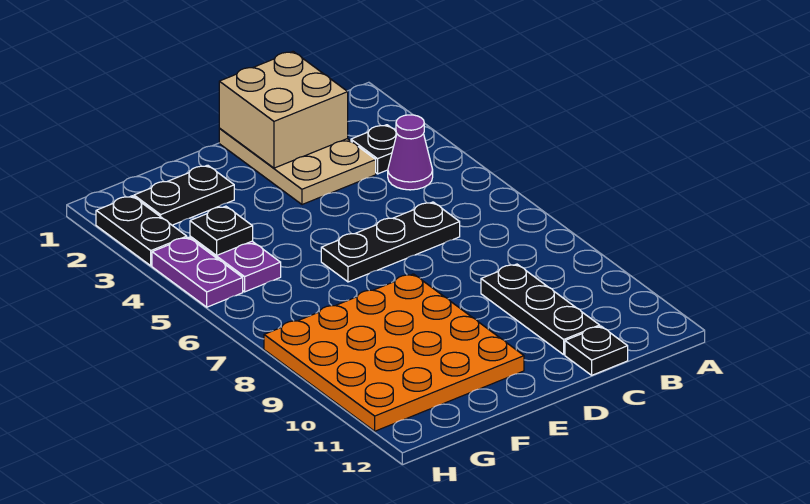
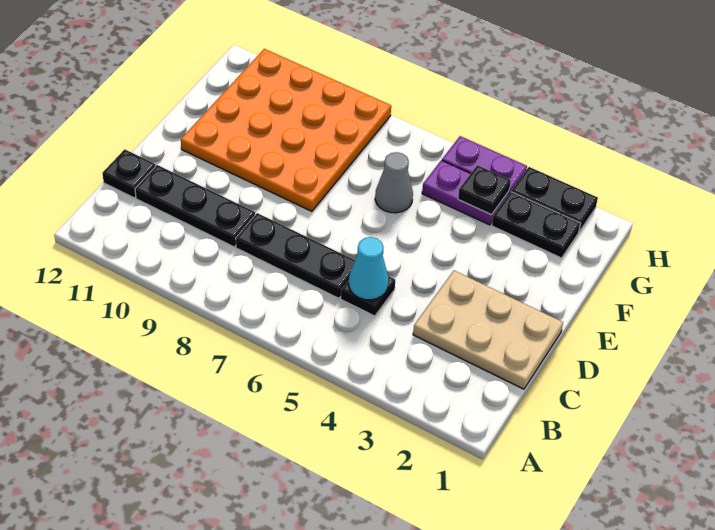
black 1x1 plate [351,125,397,174] -> black 1x1 plate moved to [341,276,395,316]
purple 1x1 cone [388,115,433,190] -> none
tan 2x2 brick [219,52,348,168] -> none
none -> cyan 1x1 cone [349,237,389,300]
black 1x3 plate [321,202,460,282] -> black 1x3 plate turned to [236,213,355,298]
black 1x2 plate [134,165,234,225] -> black 1x2 plate turned to [492,192,581,258]
none -> grey 1x1 cone [375,152,413,213]

